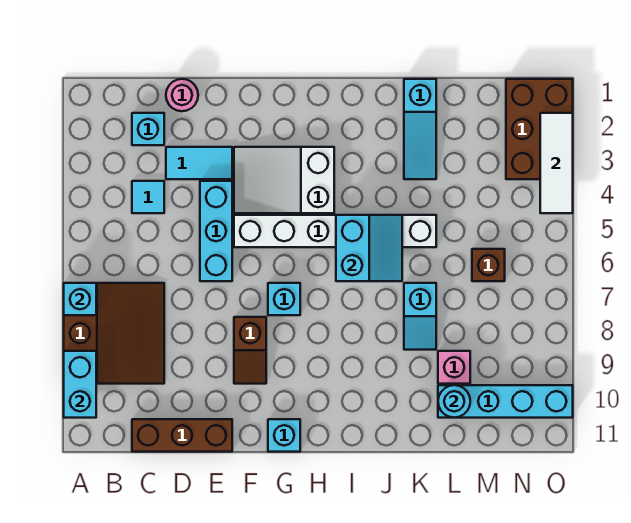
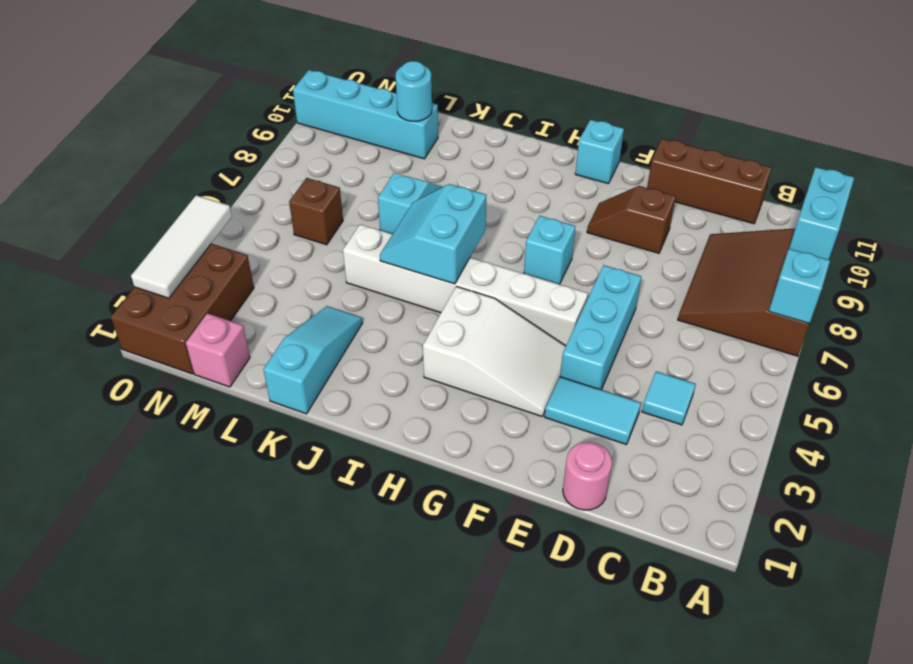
cyan 1x1 brick [132,113,164,145] -> none
brown 1x2 slope [234,317,266,384] -> brown 1x2 slope turned to [587,186,676,253]
pink 1x1 brick [438,351,470,384] -> pink 1x1 brick moved to [186,313,250,387]

